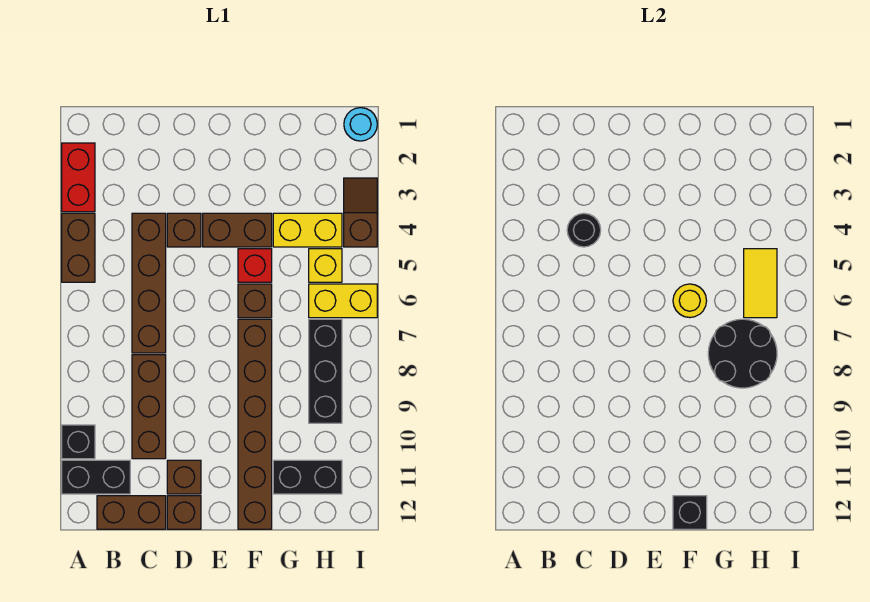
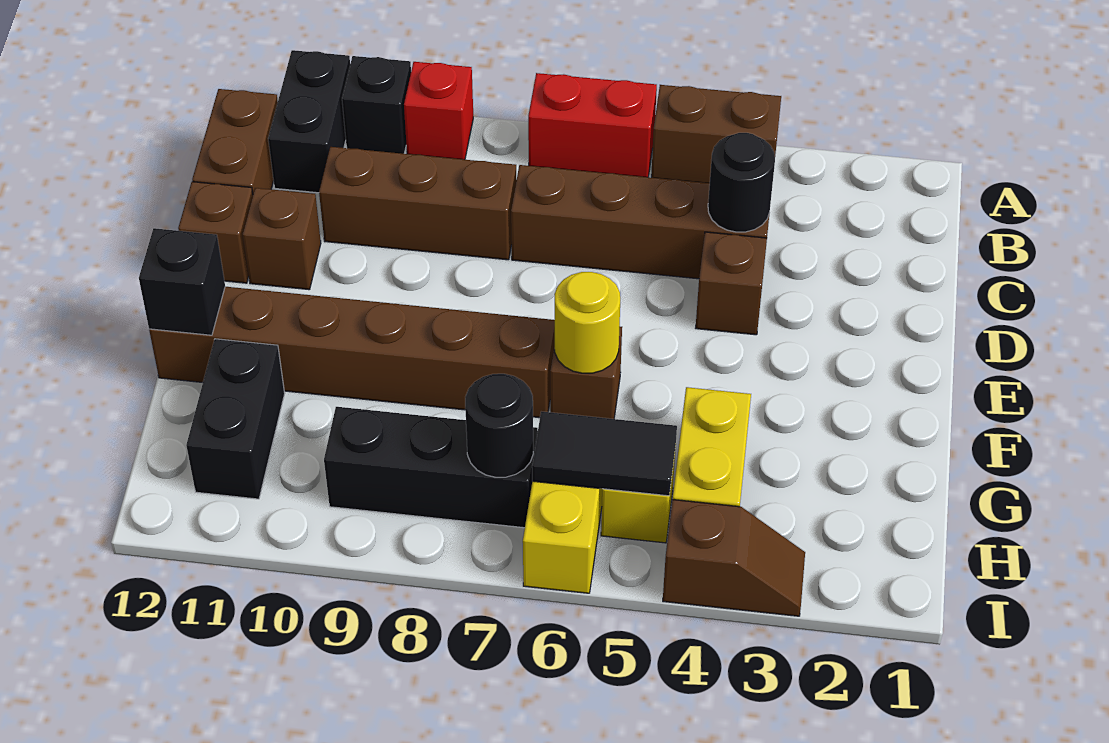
red 1x2 brick [62,143,95,212] -> red 1x2 brick moved to [528,73,657,177]
brown 1x2 brick [203,213,272,247] -> none
red 1x1 brick [238,249,272,282] -> red 1x1 brick moved to [404,62,473,160]
black 2x2 round brick [708,319,777,388] -> black 1x1 round brick [465,374,533,477]
yellow 1x2 tile [744,249,777,318] -> black 1x2 tile [532,412,677,496]
cyan 1x1 round brick [344,108,377,141] -> none

